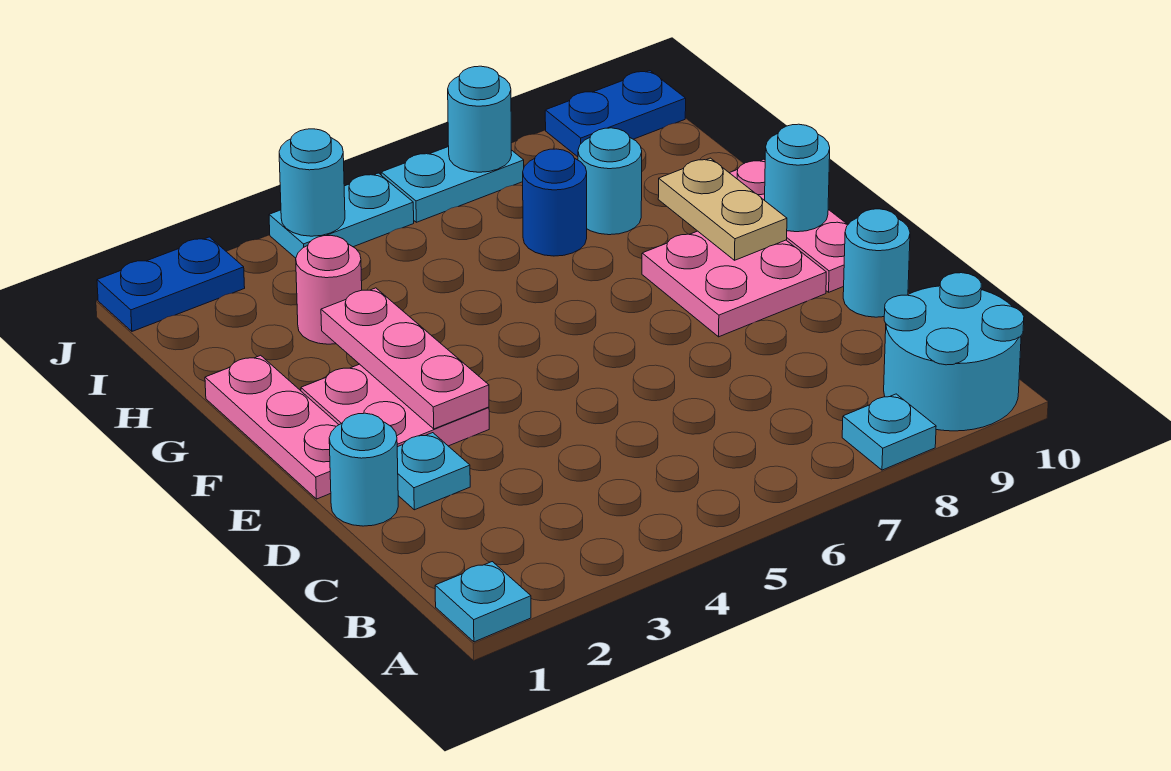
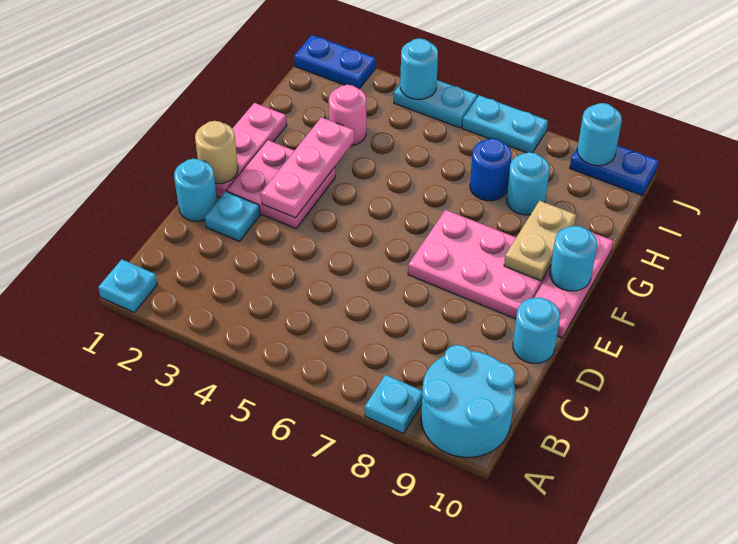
none -> tan 1x1 round brick [195,121,238,184]
pink 2x2 plate [642,231,826,337] -> pink 2x3 plate [408,210,551,319]
cyan 1x1 round brick [448,66,512,172] -> cyan 1x1 round brick moved to [577,103,622,166]

